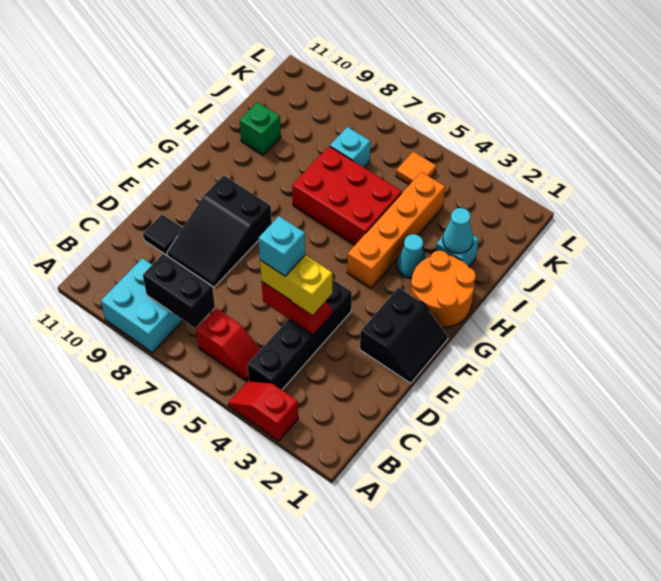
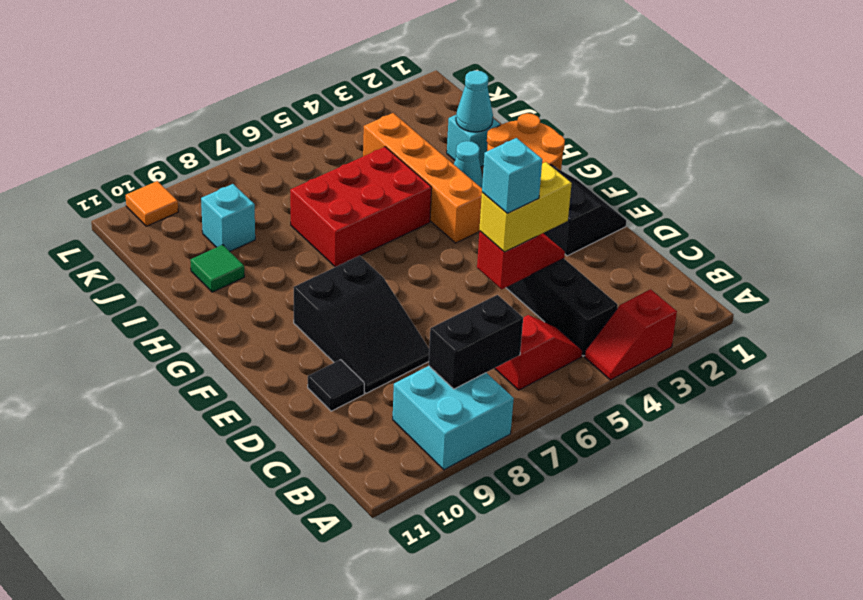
green 1x1 brick [240,102,281,155] -> green 1x1 tile [190,245,245,292]
cyan 1x1 brick [330,127,371,168] -> cyan 1x1 brick moved to [201,184,255,251]
orange 1x1 tile [396,152,436,185] -> orange 1x1 tile moved to [126,181,178,226]

